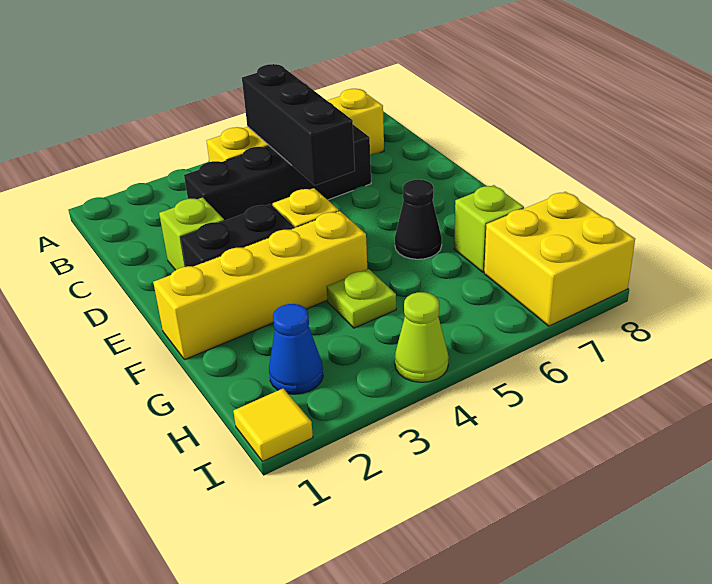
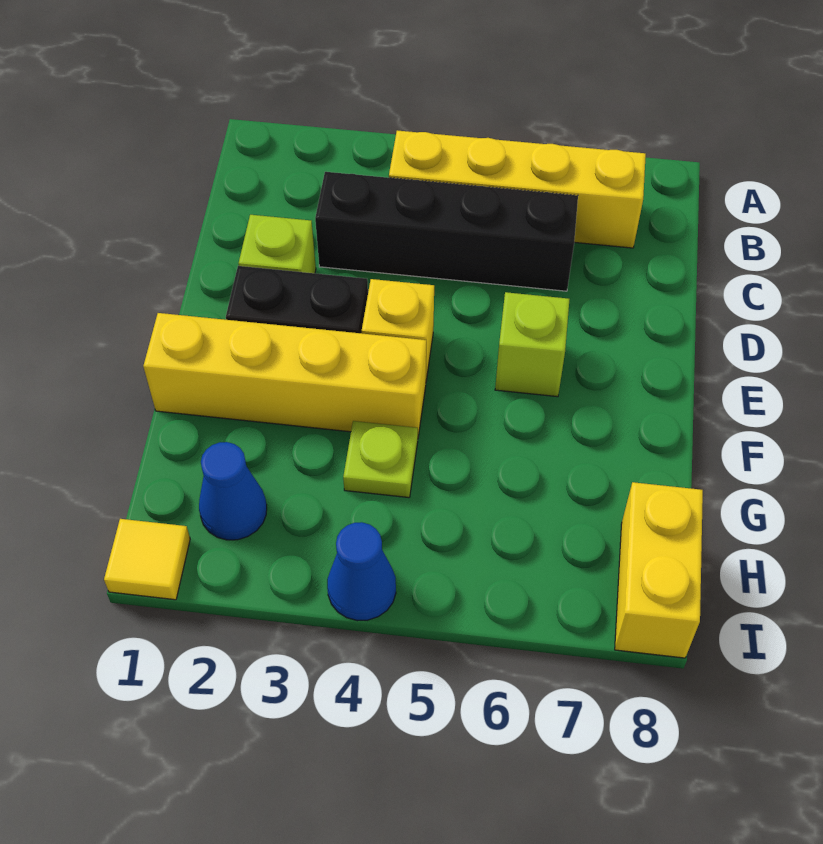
black 1x3 brick [242,64,355,185] -> none
black 1x1 cone [395,179,442,259] -> none
lime 1x1 brick [454,185,524,272] -> lime 1x1 brick moved to [495,292,570,397]
yellow 2x2 brick [484,192,635,326] -> yellow 1x2 brick [615,482,703,658]
lime 1x1 cone [395,292,449,382] -> blue 1x1 cone [327,522,396,621]

